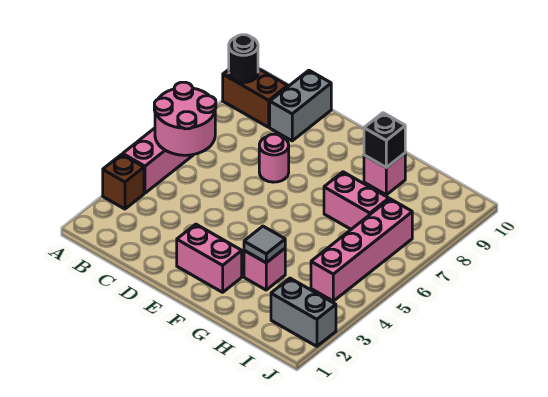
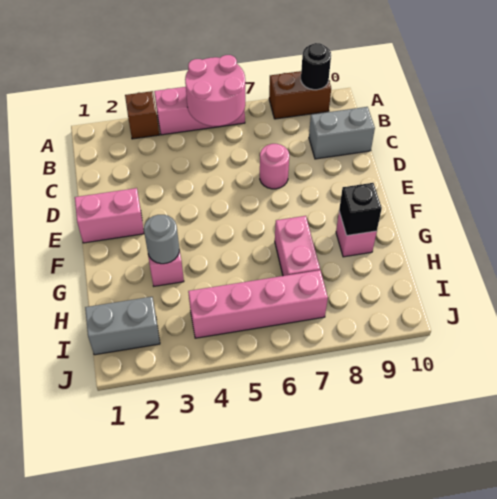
brown 1x2 brick [223,69,288,127] -> brown 1x2 brick turned to [269,71,331,119]
pink 1x2 brick [177,224,242,292] -> pink 1x2 brick turned to [75,188,144,243]
grey 1x1 tile [244,226,285,263] -> grey 1x1 round brick [144,215,179,264]
grey 1x2 brick [271,278,336,346] -> grey 1x2 brick turned to [85,297,160,355]

